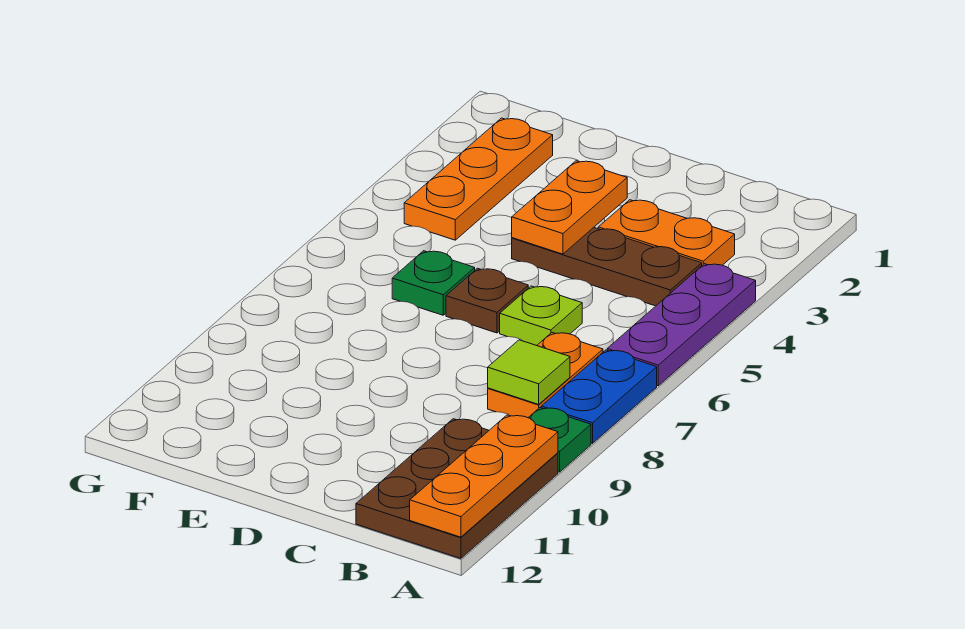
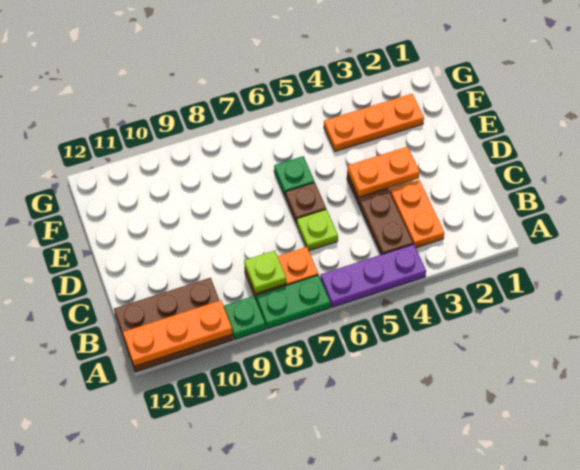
blue 1x2 plate [541,350,657,443] -> green 1x2 plate [256,275,330,329]
lime 1x1 tile [488,340,570,404] -> lime 1x1 plate [244,251,286,294]

